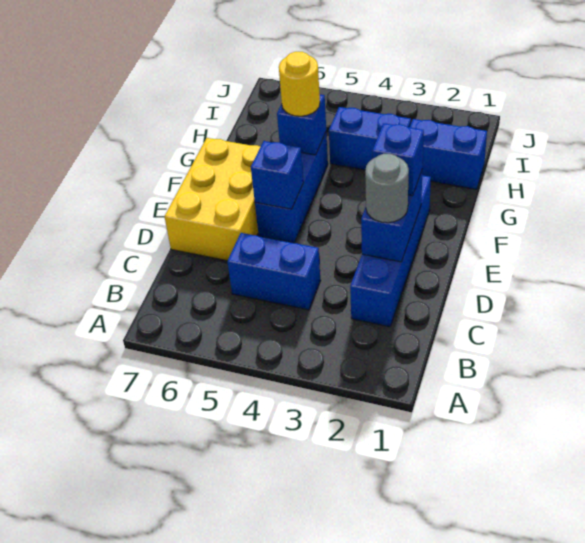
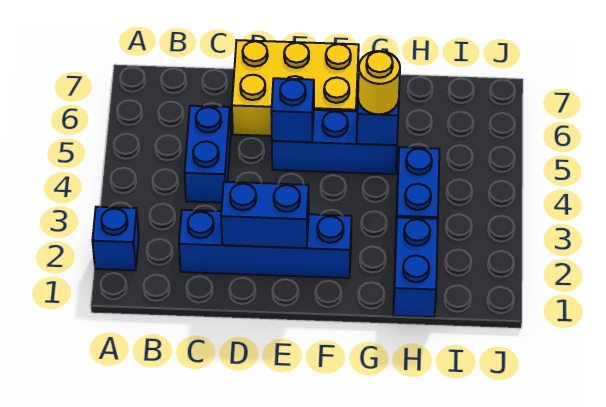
grey 1x1 round brick [365,154,409,223] -> none
blue 1x1 brick [372,123,424,196] -> blue 1x1 brick moved to [92,207,139,270]

